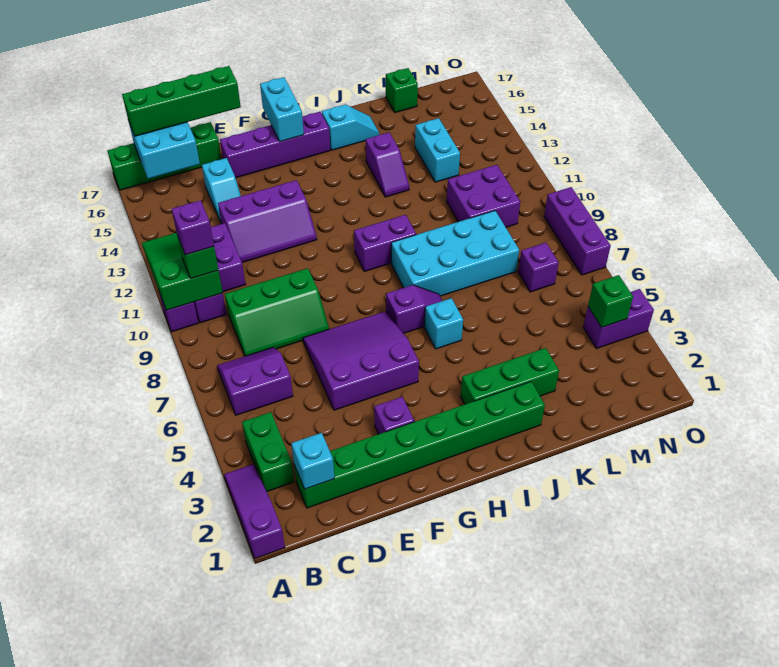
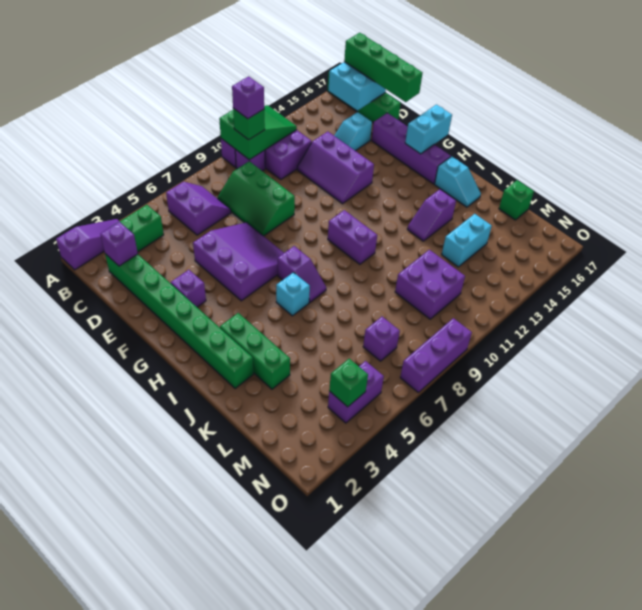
cyan 1x1 brick [291,433,335,489] -> purple 1x1 brick [100,222,138,266]
cyan 2x4 brick [391,211,519,296] -> none
purple 1x2 brick [583,289,654,348] -> purple 1x2 brick turned to [328,361,384,423]

